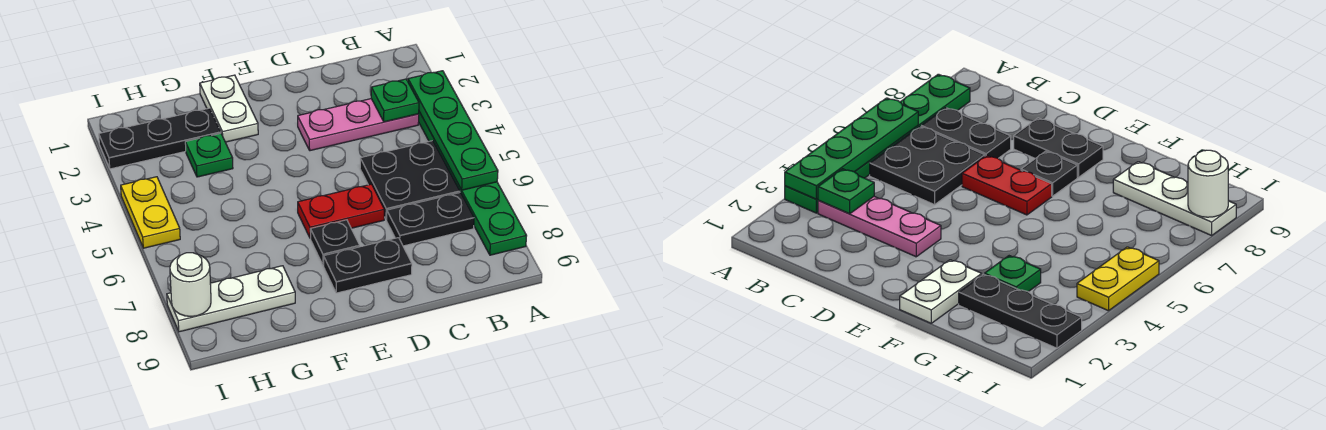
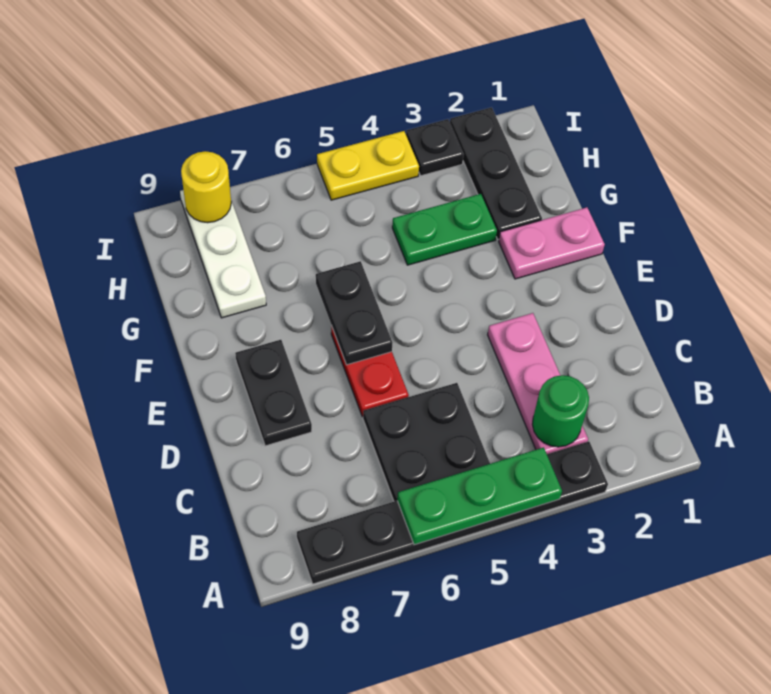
green 1x6 plate [419,112,526,255] -> black 1x6 plate [297,442,608,584]
green 1x4 plate [408,71,498,190] -> green 1x3 plate [397,447,562,545]
green 1x1 plate [371,79,419,122] -> green 1x1 round brick [532,375,589,447]
black 1x2 plate [387,193,474,246] -> black 1x2 plate moved to [316,261,392,365]
black 1x1 plate [310,220,360,265] -> black 1x1 plate moved to [406,119,464,176]
white 1x2 plate [200,75,258,142] -> pink 1x2 plate [499,207,605,279]
green 1x1 plate [185,133,233,177] -> green 1x2 plate [392,194,497,265]
white 1x1 round brick [170,253,211,316] -> yellow 1x1 round brick [181,151,231,223]

